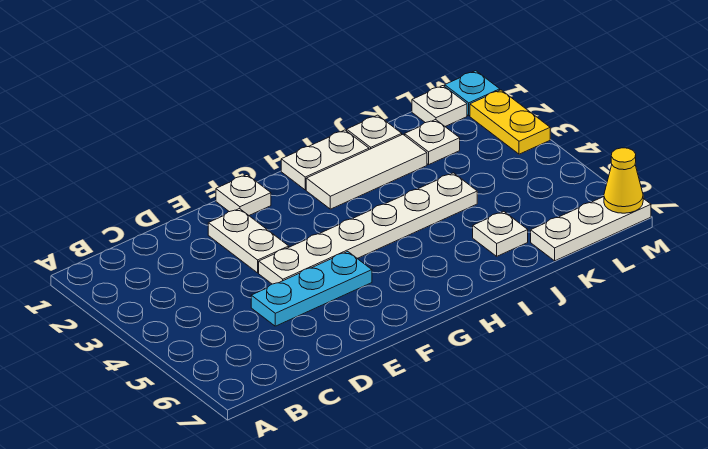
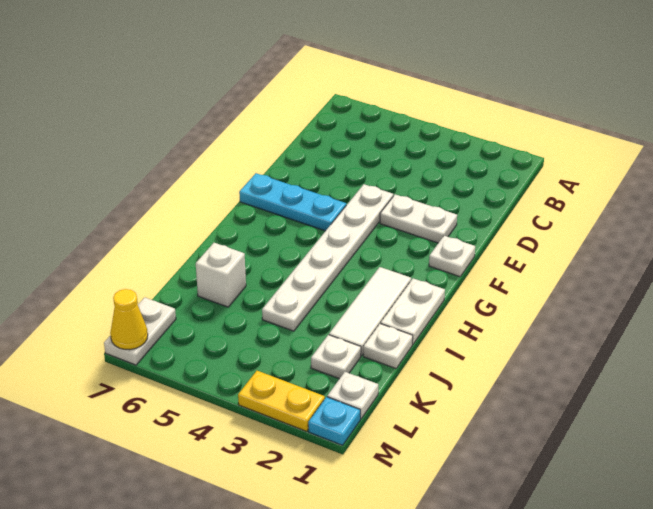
cyan 1x3 plate [251,252,372,326] -> cyan 1x3 plate turned to [239,173,346,231]
white 1x1 plate [473,211,528,256] -> white 1x1 brick [196,243,246,307]
white 1x3 plate [531,197,651,261] -> white 1x2 plate [104,297,176,365]

